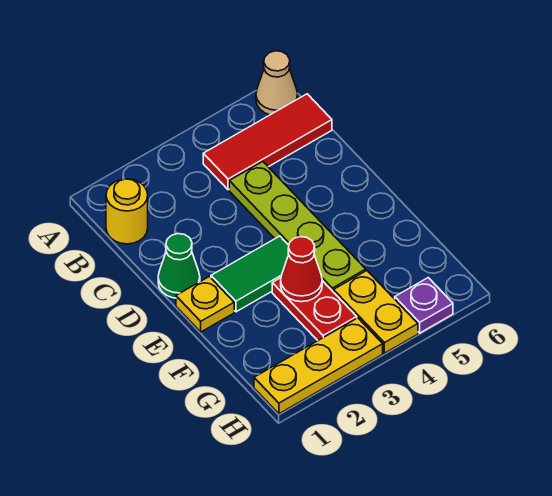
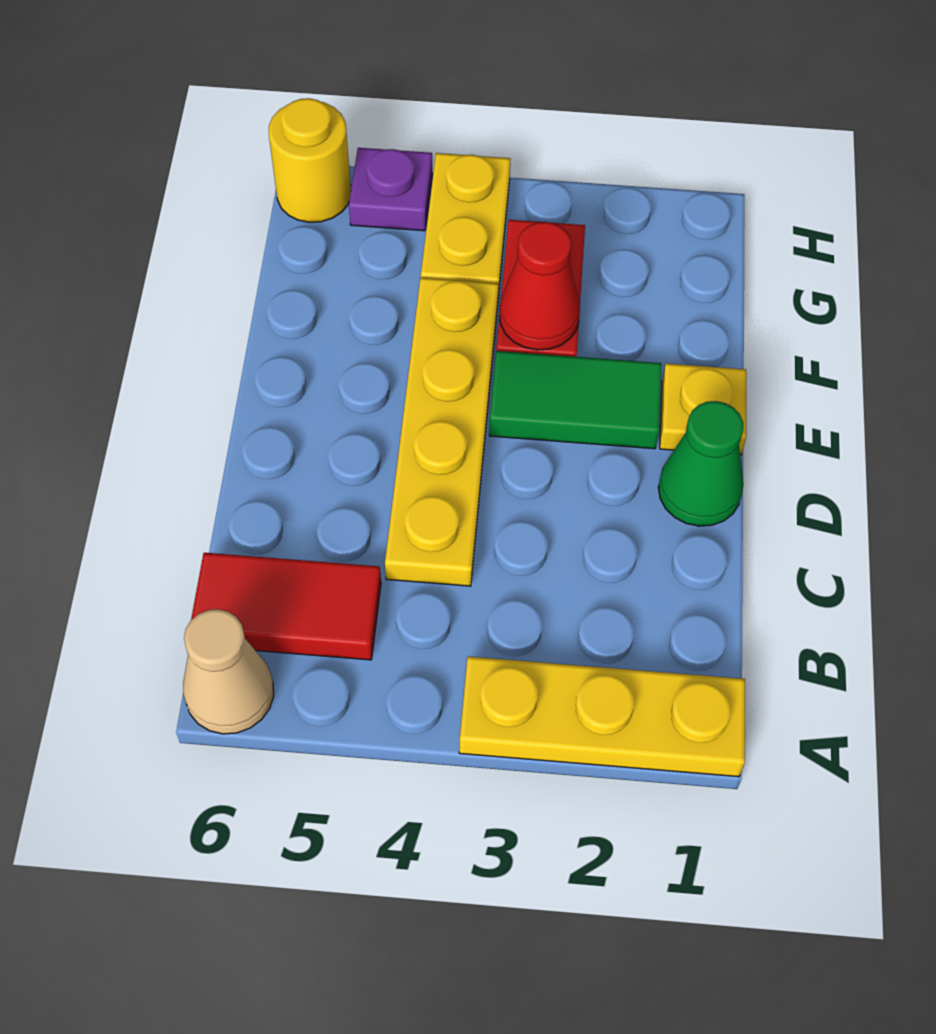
yellow 1x1 round brick [106,179,148,244] -> yellow 1x1 round brick moved to [269,98,351,222]
red 1x3 tile [203,94,332,190] -> red 1x2 tile [191,553,381,660]
lime 1x4 plate [229,162,366,292] -> yellow 1x4 plate [385,278,499,586]
yellow 1x3 plate [254,318,383,414] -> yellow 1x3 plate moved to [459,657,745,777]

